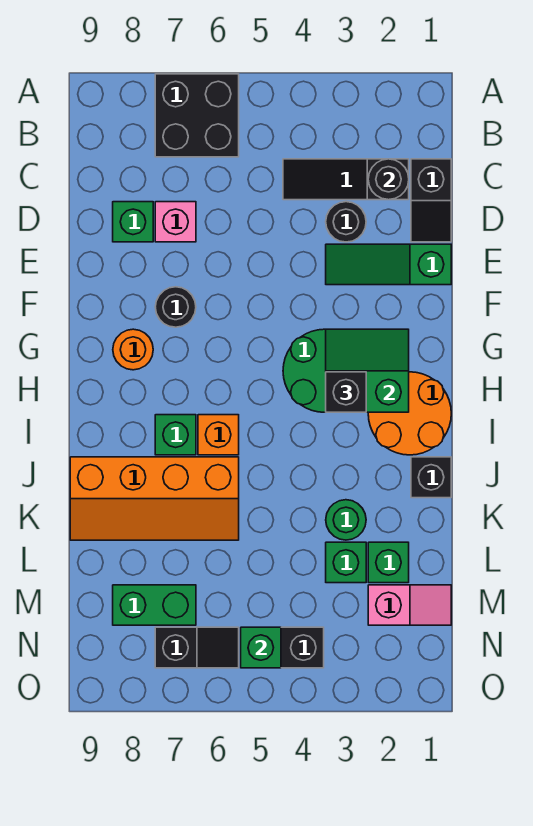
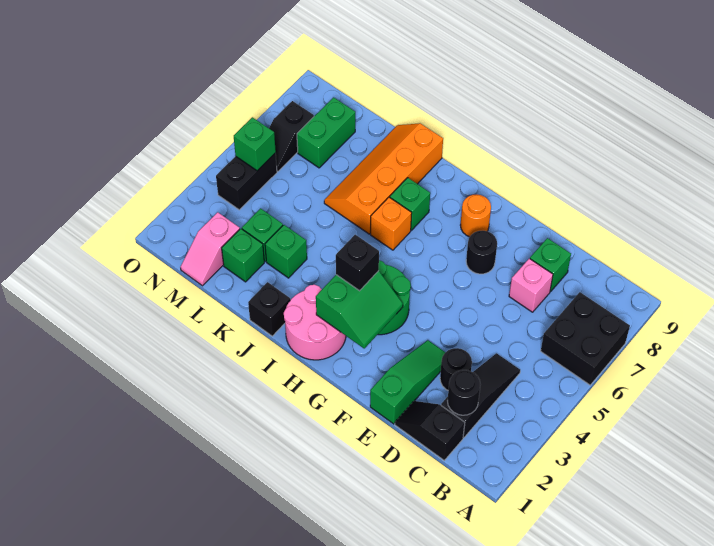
orange 2x2 round brick [368,372,451,455] -> pink 2x2 round brick [284,285,346,360]
green 1x1 round brick [326,500,366,540] -> green 1x1 brick [265,225,307,278]

